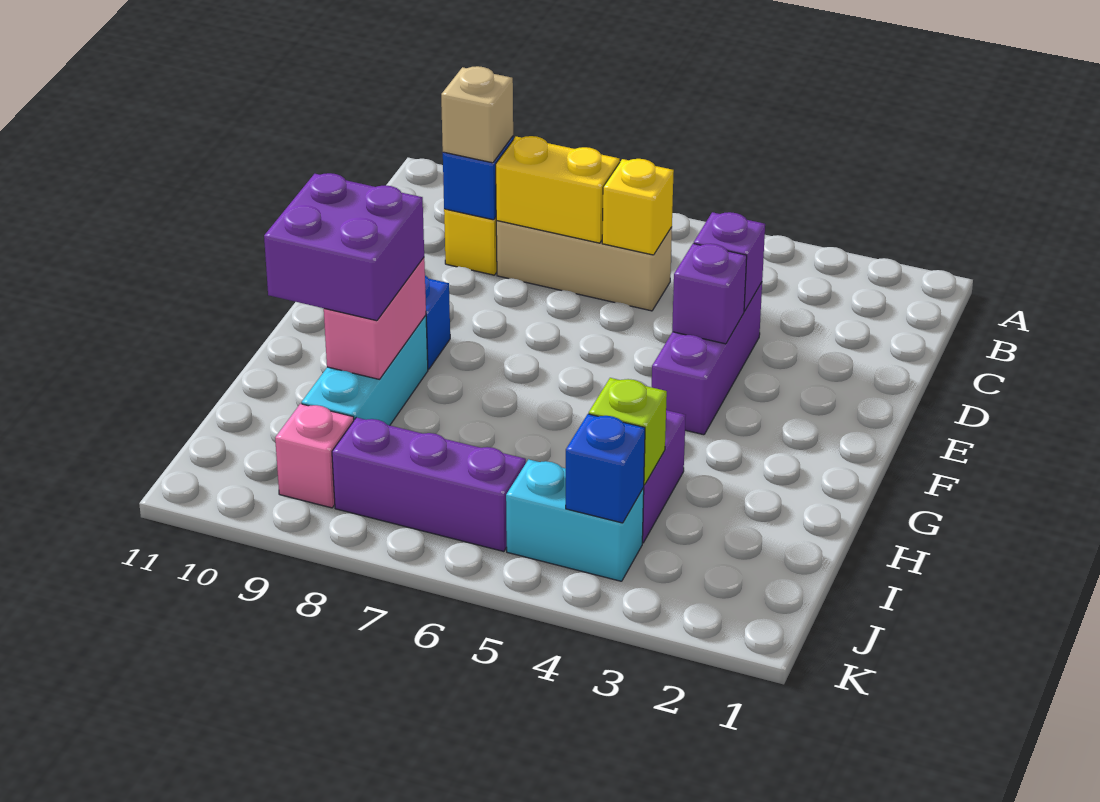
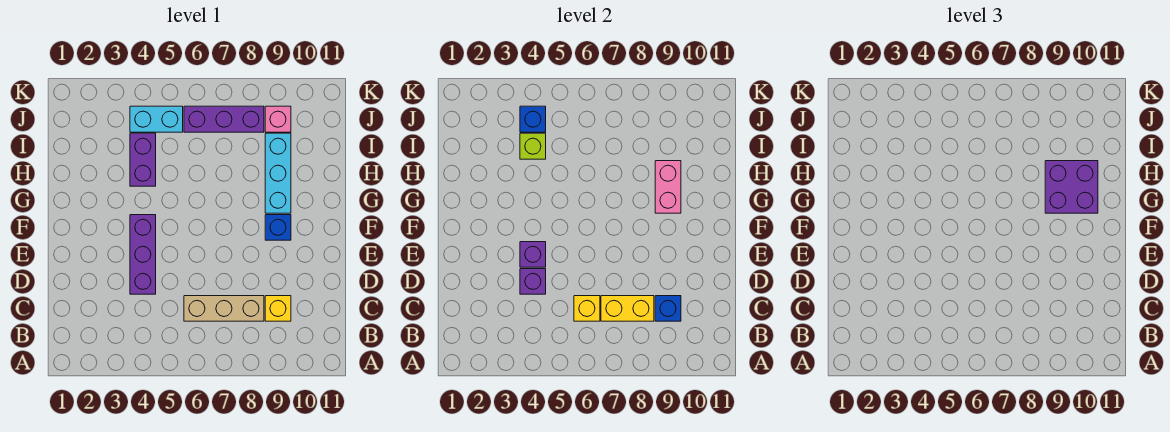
tan 1x1 brick [441,66,513,163] -> none

